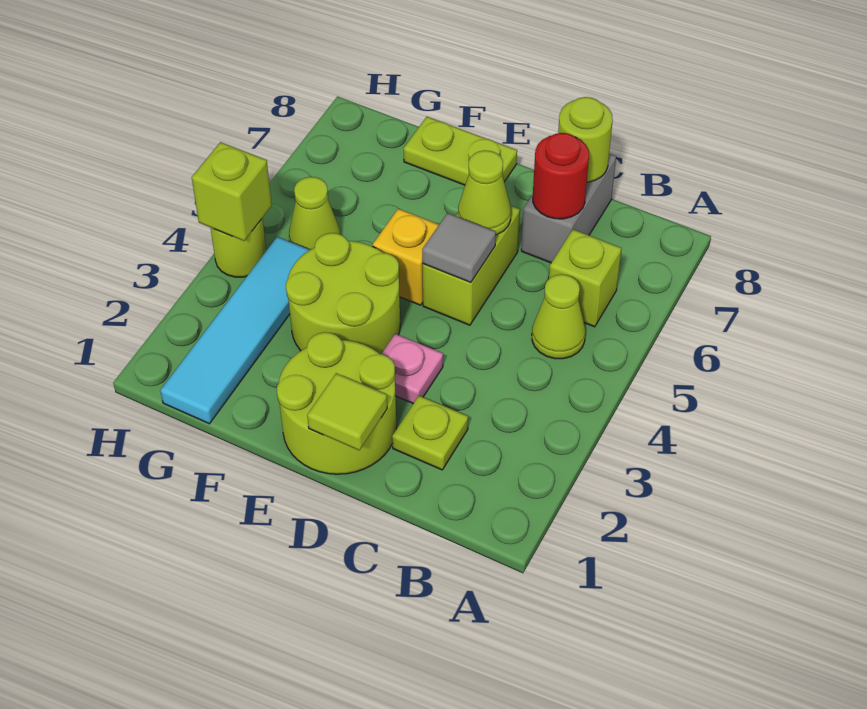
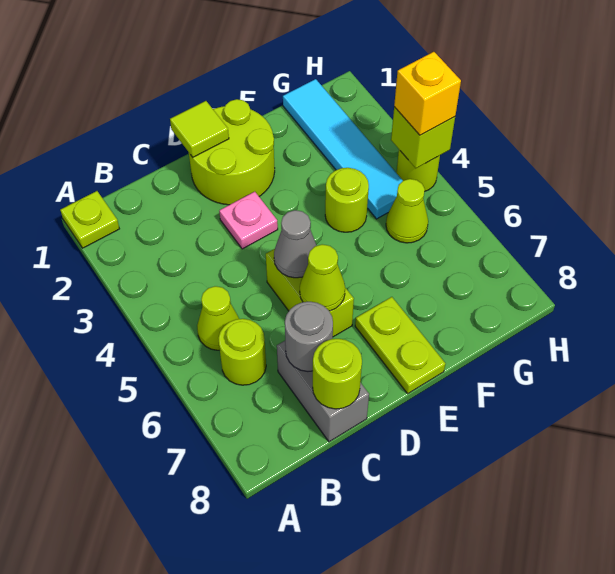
lime 1x1 brick [549,229,622,327] -> lime 1x1 round brick [219,319,266,385]
lime 1x1 plate [392,396,468,470] -> lime 1x1 plate moved to [60,191,119,248]
red 1x1 round brick [533,133,589,219] -> grey 1x1 round brick [285,302,333,371]
grey 1x1 tile [422,213,496,282] -> grey 1x1 cone [274,210,317,278]
lime 2x2 round brick [286,233,400,354] -> lime 1x1 round brick [325,168,369,232]
yellow 1x1 brick [373,209,439,305] -> yellow 1x1 brick moved to [394,52,461,135]
lime 1x2 plate [404,117,517,185] -> lime 1x2 plate turned to [355,297,445,393]

